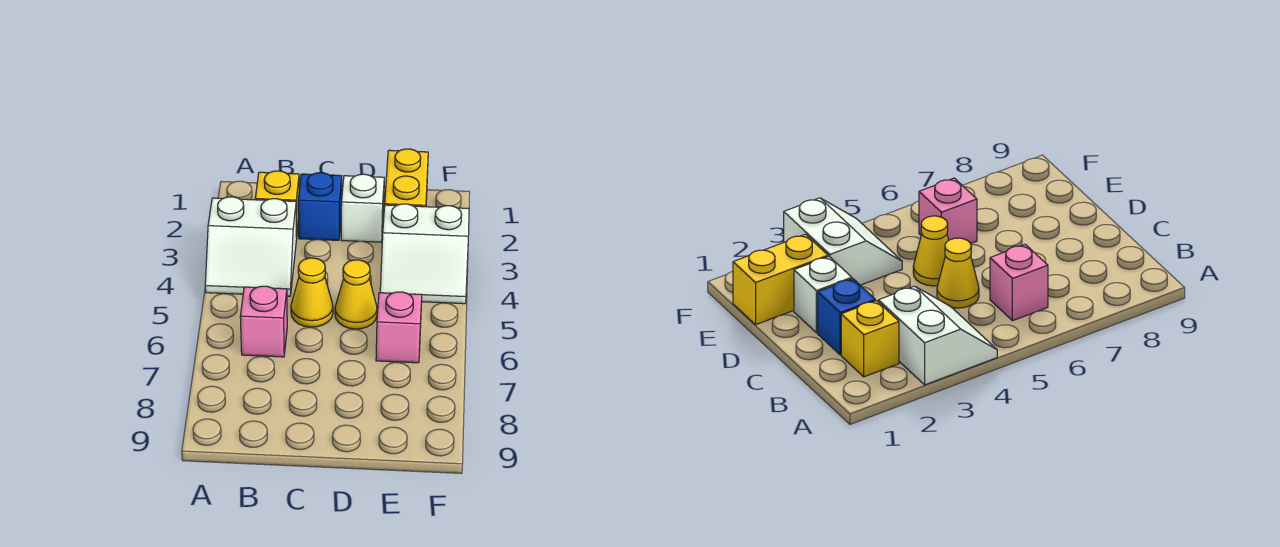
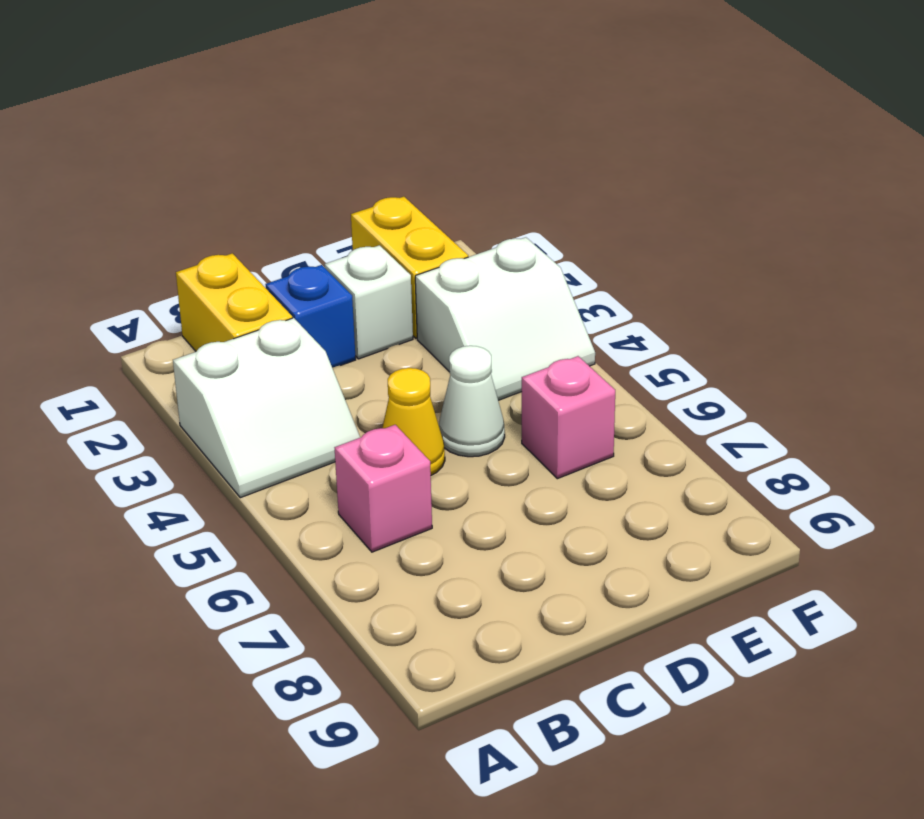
yellow 1x1 brick [255,171,299,237] -> yellow 1x2 brick [176,253,292,351]
yellow 1x1 cone [335,260,377,329] -> white 1x1 cone [439,346,505,457]

